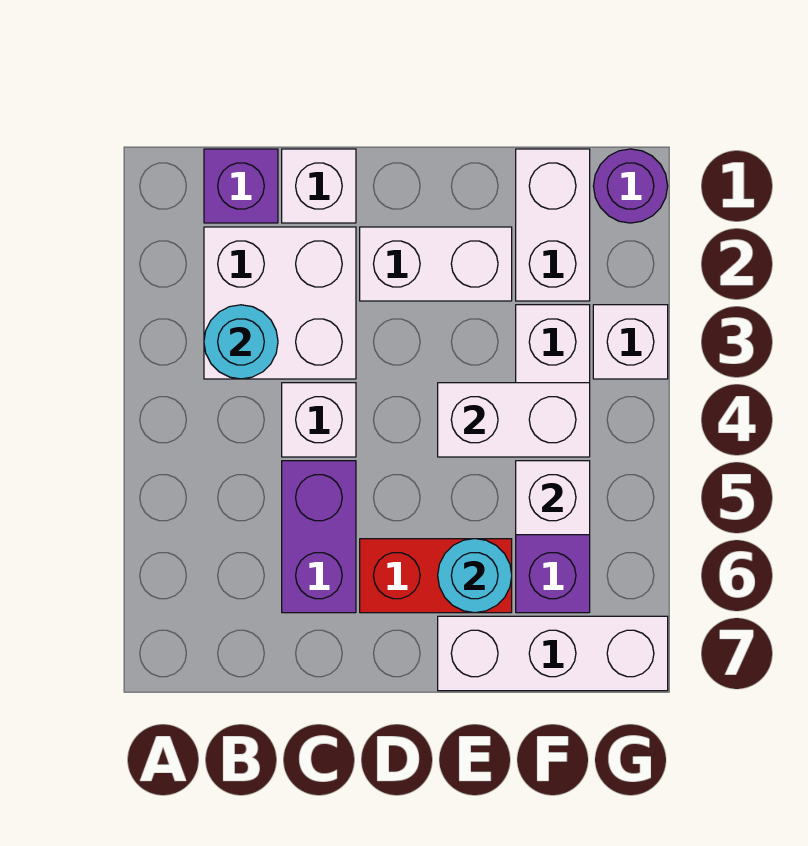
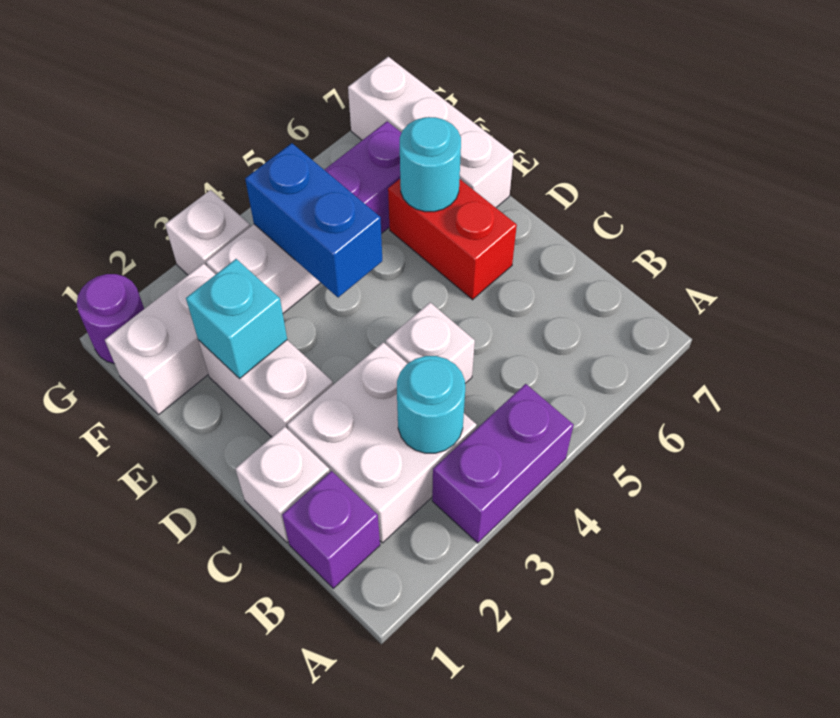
purple 1x2 brick [282,461,356,613] -> purple 1x2 brick moved to [432,384,574,543]
none -> cyan 1x1 brick [186,259,287,379]
white 1x2 brick [438,383,590,457] -> blue 1x2 brick [245,143,382,297]
white 1x1 brick [516,461,590,535] -> none

